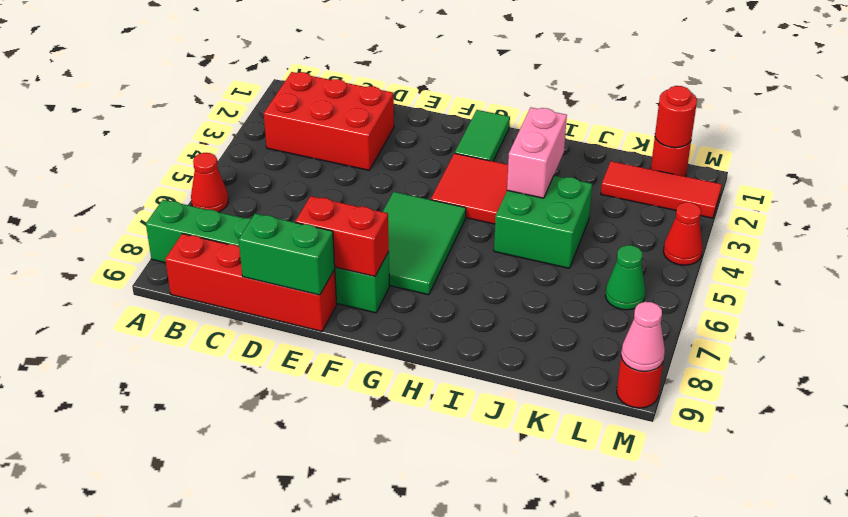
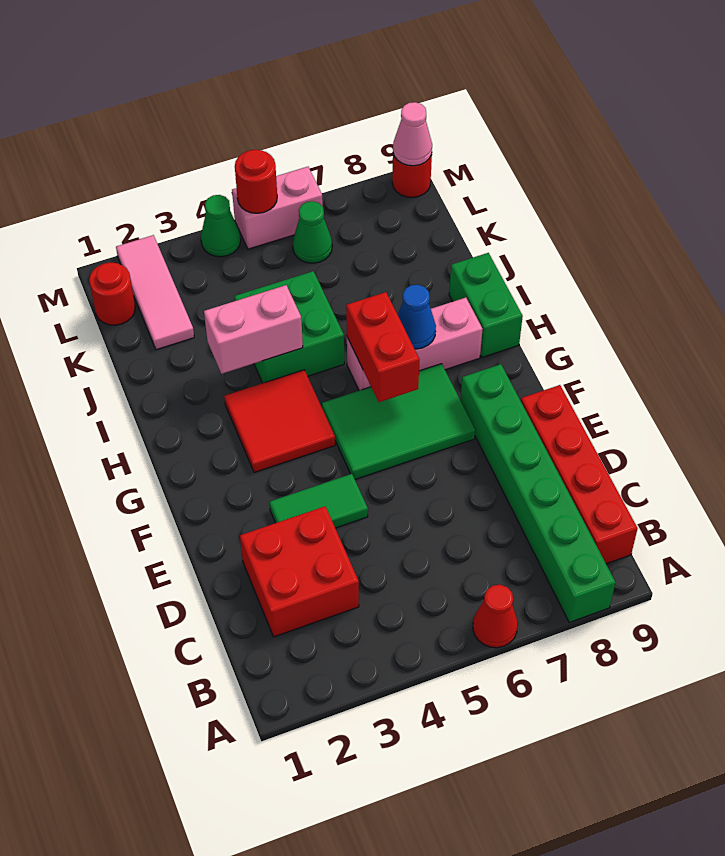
red 2x3 brick [264,72,394,170] -> red 2x2 brick [240,506,359,637]
green 1x2 brick [239,213,335,295] -> green 1x2 brick moved to [449,253,523,357]
red 1x2 brick [295,196,389,277] -> red 1x2 brick moved to [346,292,420,402]
green 1x2 tile [455,110,510,161] -> green 1x2 tile moved to [270,474,368,528]
none -> pink 1x3 brick [347,298,483,391]
none -> blue 1x1 cone [398,285,436,349]
red 1x3 tile [601,161,722,218] -> pink 1x3 tile [116,235,194,350]
red 1x1 round brick [655,86,697,148] -> red 1x1 round brick moved to [235,150,277,213]
red 1x1 cone [663,202,702,265] -> green 1x1 cone [201,195,241,257]
none -> pink 1x2 brick [232,167,323,249]

